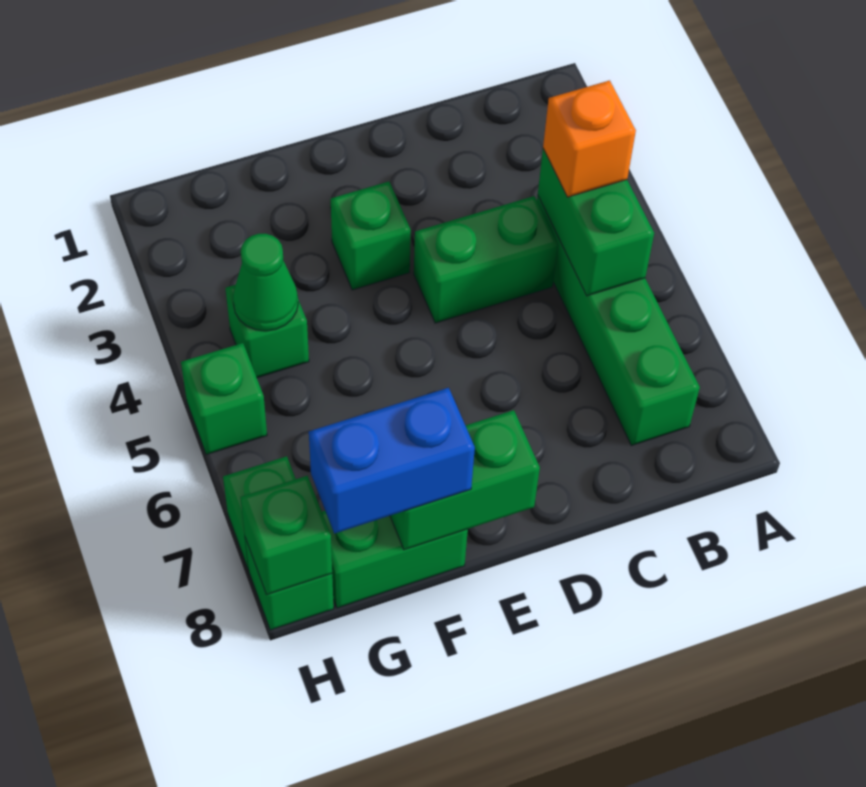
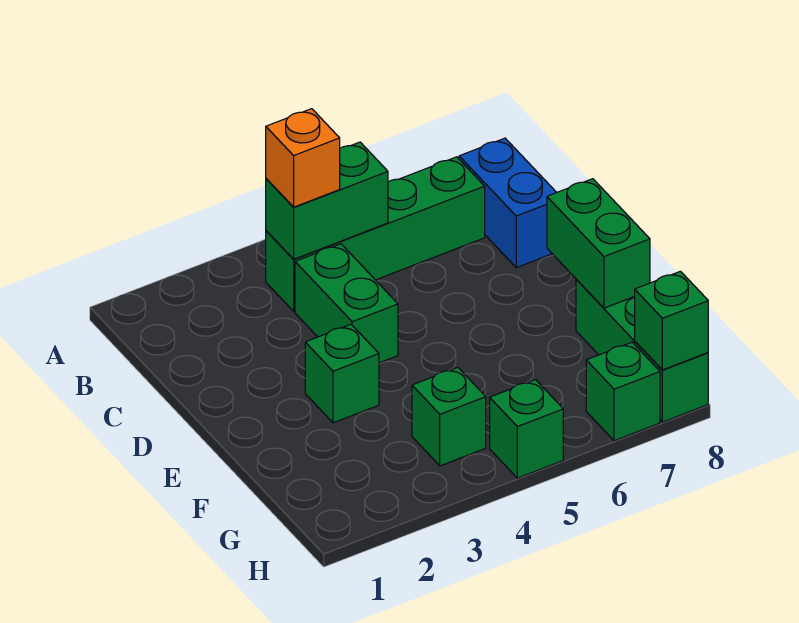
blue 1x2 brick [309,388,475,533] -> blue 1x2 brick moved to [459,138,557,268]
green 1x1 cone [233,234,298,331] -> none

